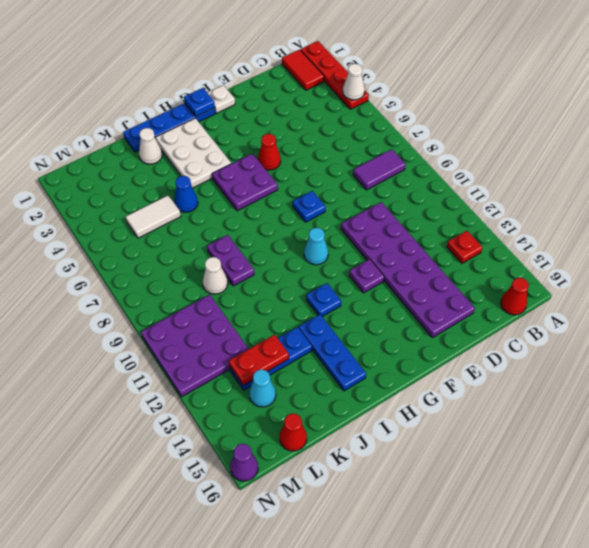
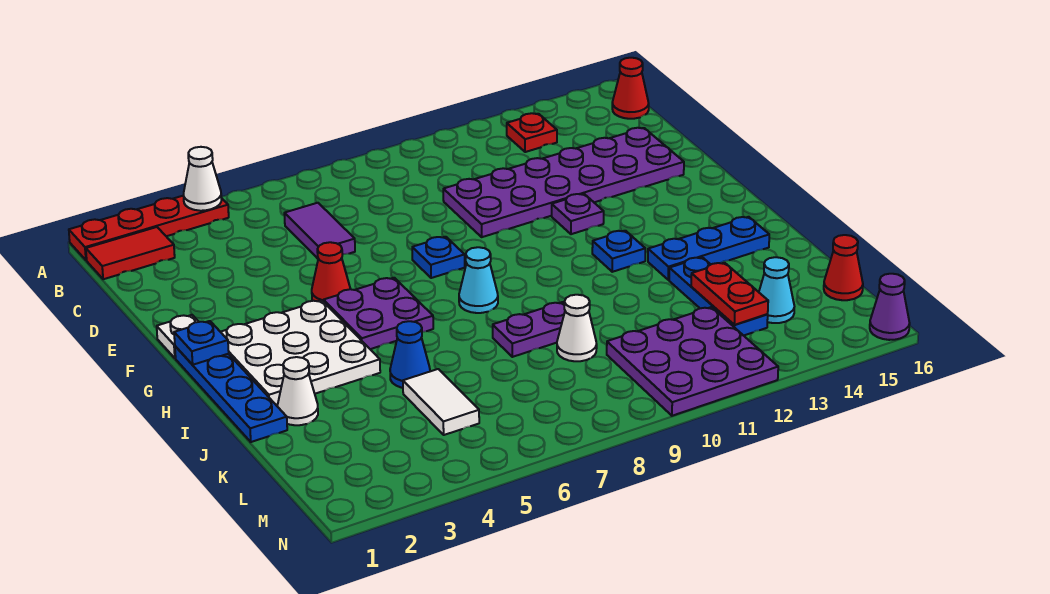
purple 1x2 tile [353,149,405,190] -> purple 1x2 tile moved to [284,203,355,259]
cyan 1x1 cone [304,228,328,265] -> cyan 1x1 cone moved to [459,247,498,313]
white 2x3 plate [155,118,231,188] -> white 3x3 plate [221,300,380,406]

